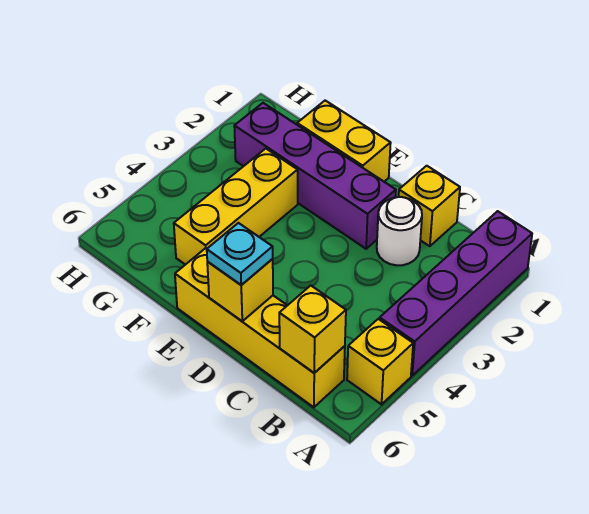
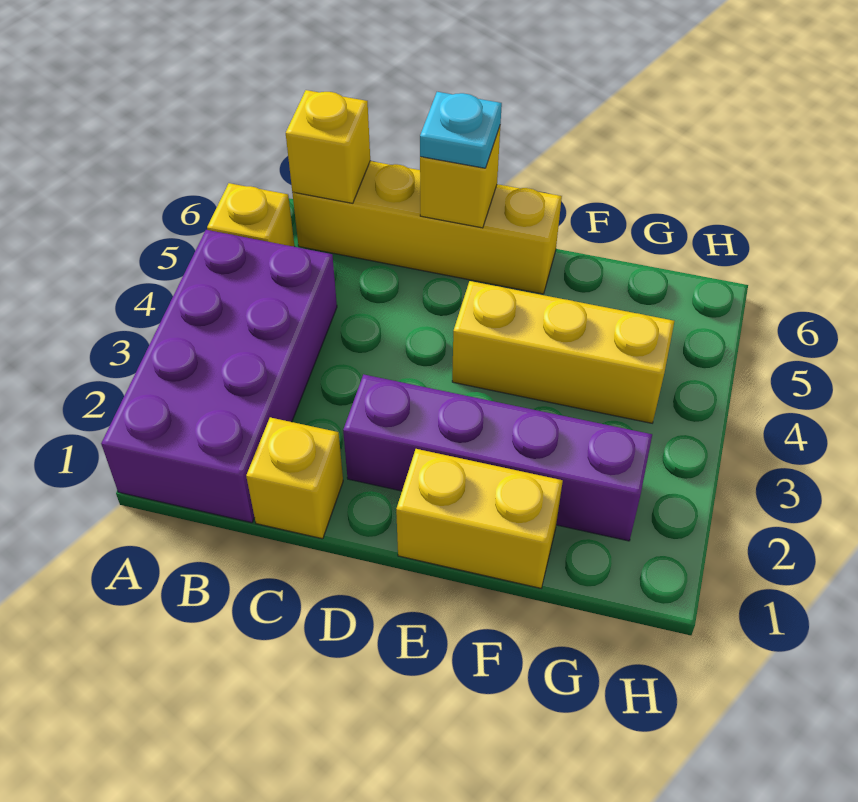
purple 1x4 brick [380,211,532,376] -> purple 2x4 brick [101,230,337,523]
white 1x1 round brick [377,197,422,265] -> none
yellow 1x3 brick [174,149,298,265] -> yellow 1x3 brick turned to [452,281,674,423]

